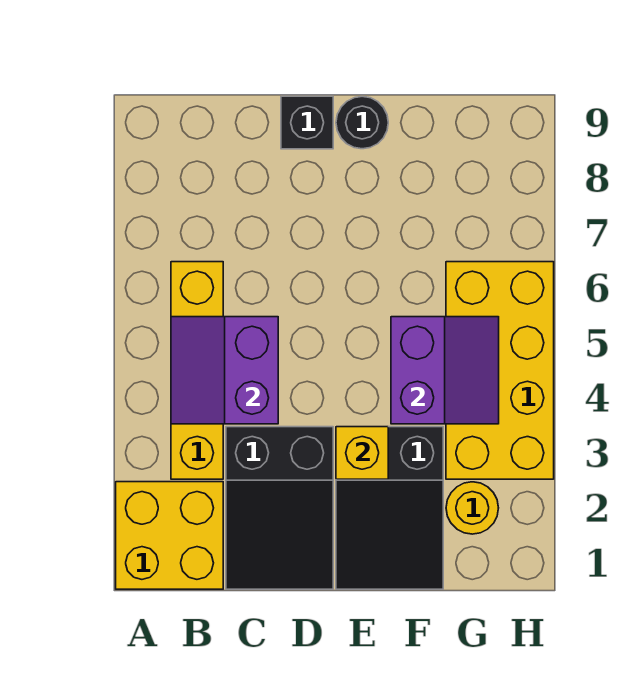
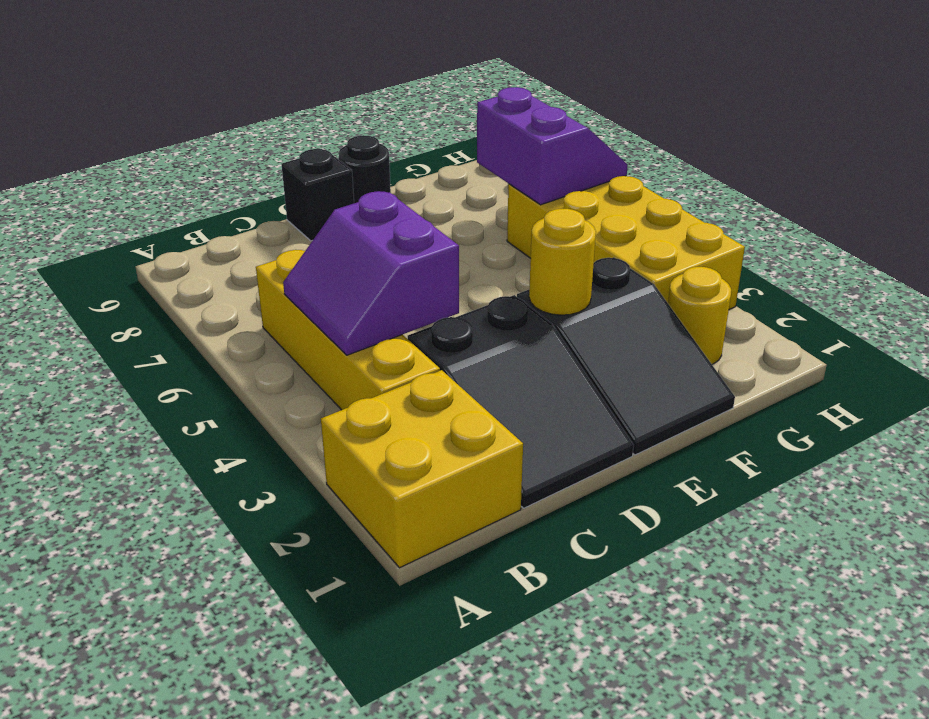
yellow 1x1 brick [336,427,388,479] -> yellow 1x1 round brick [529,209,596,315]
purple 2x2 slope [391,317,499,424] -> purple 2x2 slope moved to [477,87,628,205]

